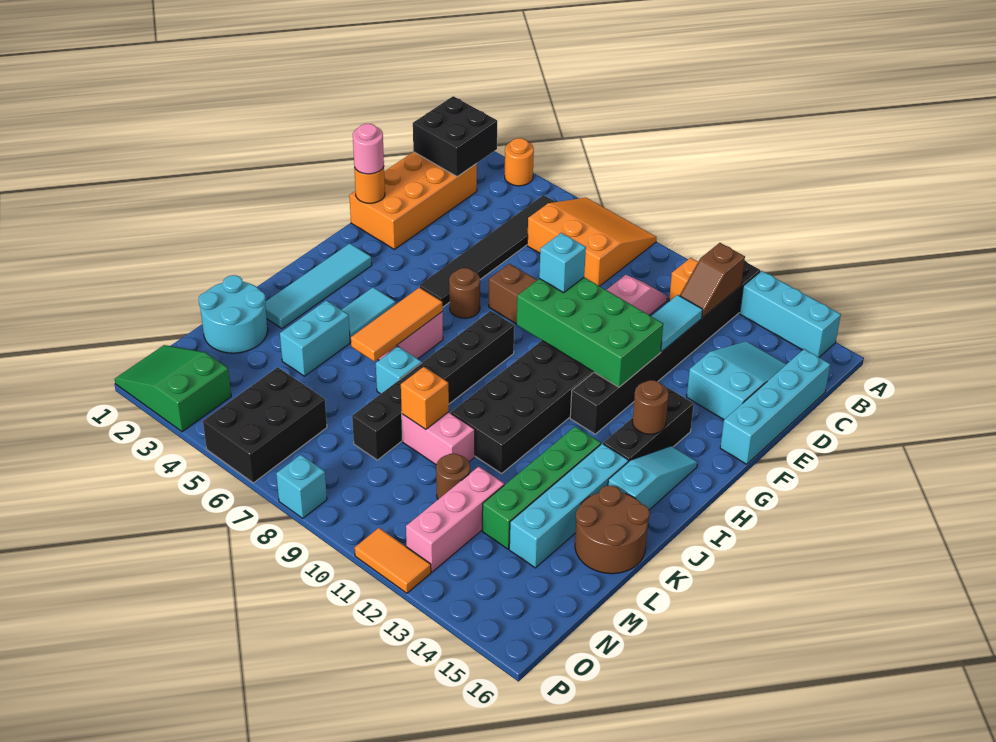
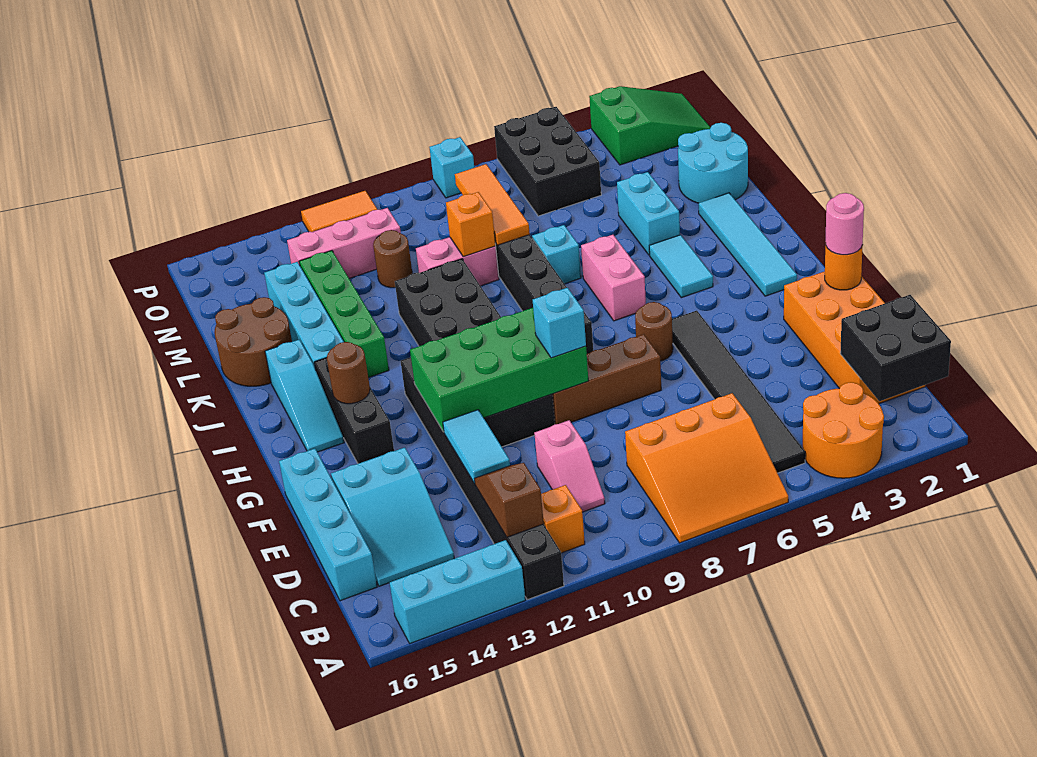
orange 1x1 round brick [505,138,534,186] -> orange 2x2 round brick [803,382,884,478]
orange 1x3 tile [351,288,443,362] -> orange 1x3 tile moved to [455,164,530,245]
pink 1x3 brick [406,467,504,572] -> pink 1x3 brick turned to [287,208,401,278]

